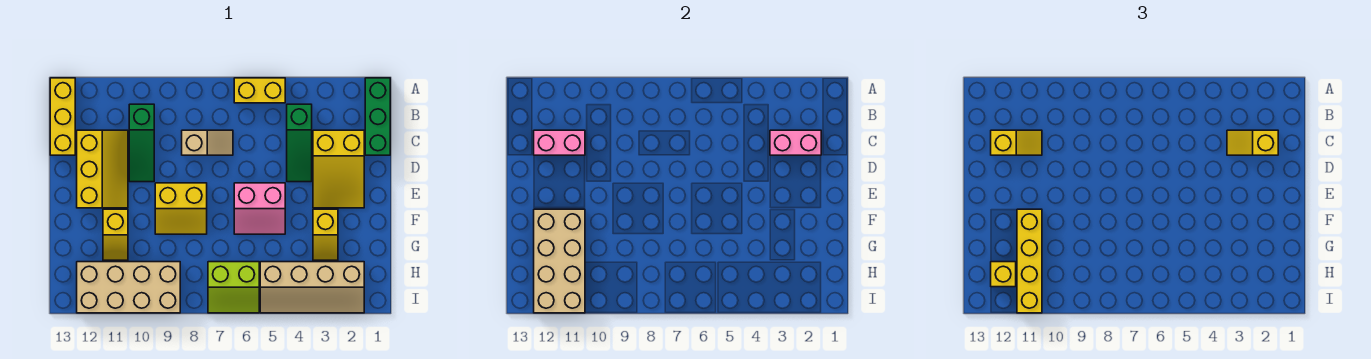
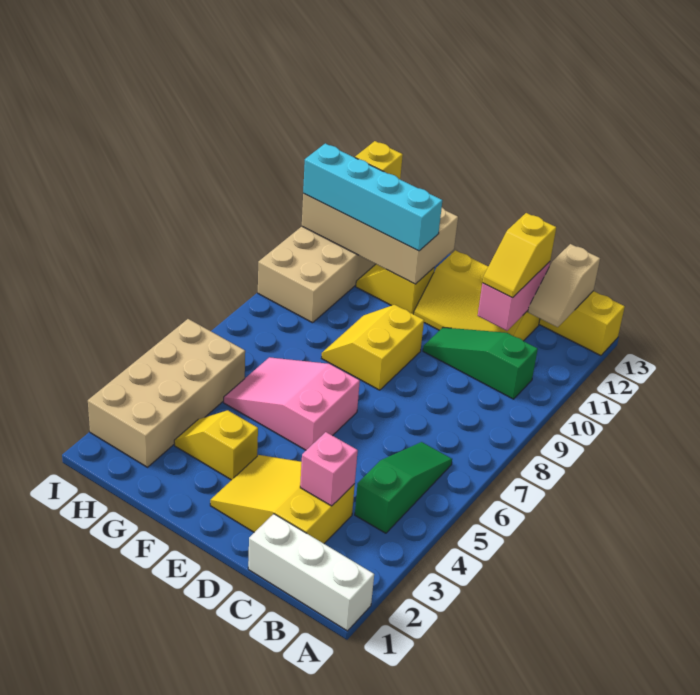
green 1x3 brick [365,78,390,155] -> white 1x3 brick [248,514,374,631]
yellow 1x2 brick [234,78,285,103] -> none
green 1x3 slope [287,104,312,182] -> green 1x3 slope turned to [355,442,452,533]
pink 1x2 brick [770,130,821,155] -> pink 1x1 brick [300,432,358,506]
yellow 1x2 slope [1227,130,1278,155] -> none
tan 1x2 slope [182,130,233,155] -> tan 1x2 slope moved to [528,244,600,327]
pink 2x2 slope [234,183,285,234] -> pink 2x3 slope [224,357,360,450]
yellow 1x4 brick [1017,209,1042,313] -> cyan 1x4 brick [303,143,442,251]
tan 2x4 slope [260,262,364,313] -> tan 2x4 brick [88,319,245,467]
lime 2x2 slope [208,262,259,313] -> none

